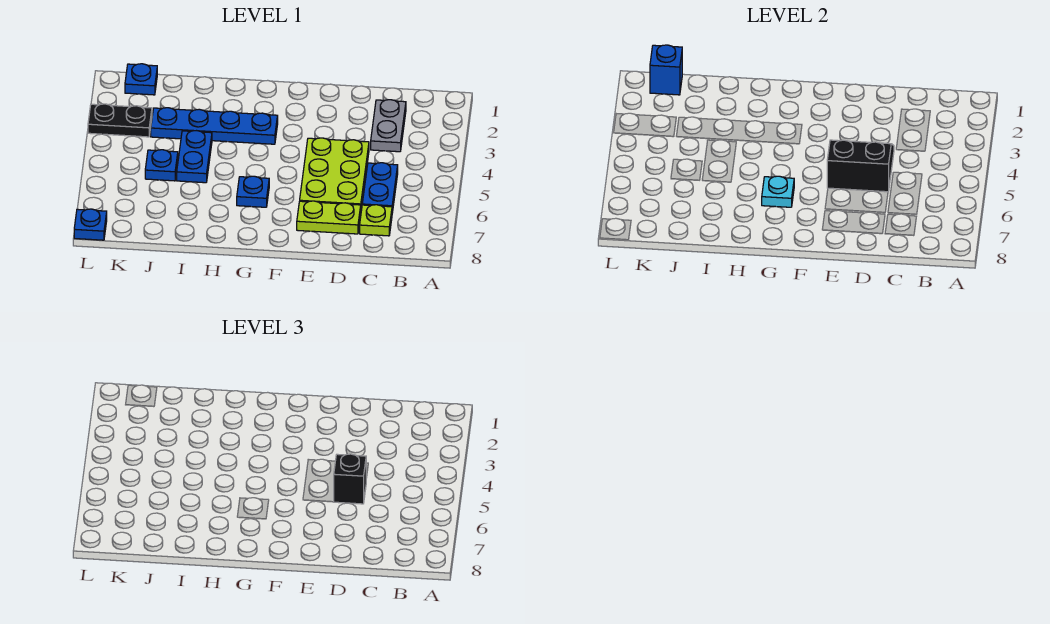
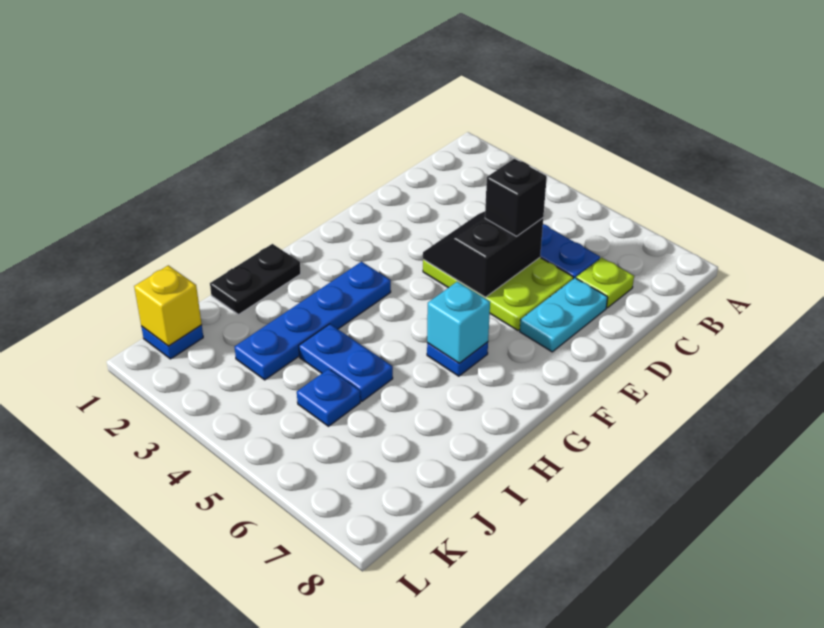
grey 1x2 plate [371,100,406,152] -> none
lime 1x2 plate [297,201,361,234] -> cyan 1x2 plate [520,278,608,352]
cyan 1x1 plate [762,176,794,207] -> cyan 1x1 brick [427,282,490,363]
blue 1x1 brick [650,45,682,95] -> yellow 1x1 brick [134,265,202,346]
black 1x2 plate [88,104,152,137] -> black 1x2 plate moved to [210,244,301,314]
blue 1x1 plate [74,209,107,240] -> none

